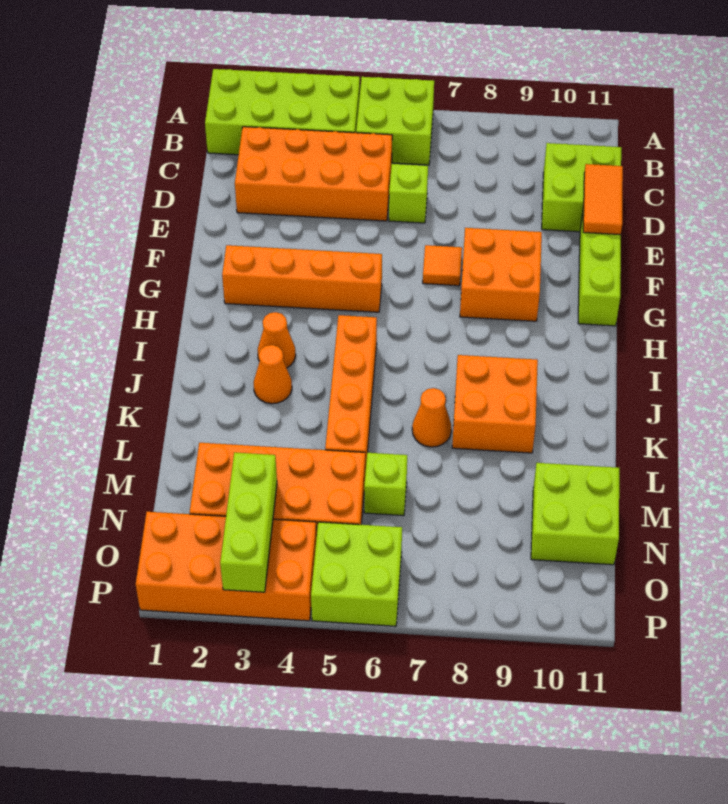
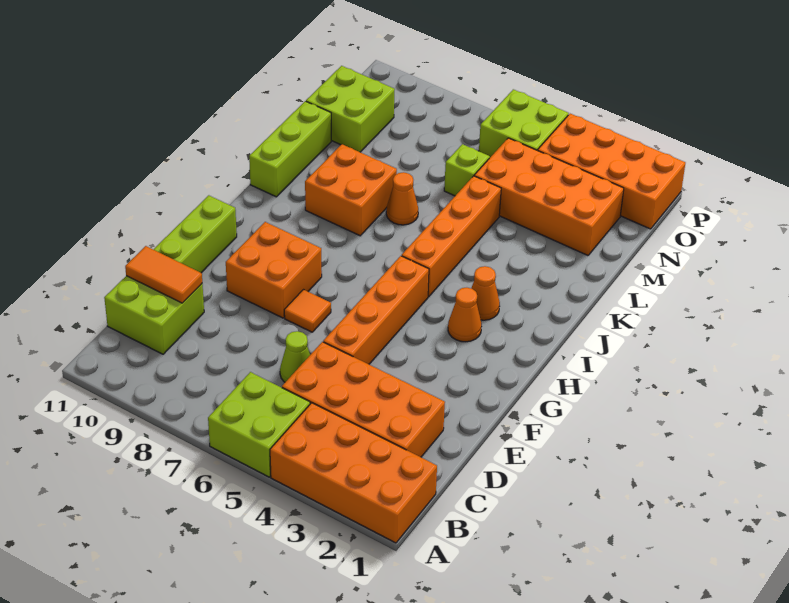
lime 2x4 brick [205,69,360,155] -> orange 2x4 brick [270,403,437,543]
lime 1x1 brick [389,164,428,223] -> lime 1x1 cone [280,331,310,382]
orange 1x2 tile [583,164,623,235] -> orange 1x2 tile turned to [125,246,202,303]
orange 1x4 brick [222,245,382,312] -> orange 1x4 brick turned to [323,256,429,364]
orange 1x1 cone [253,345,292,404] -> orange 1x1 cone moved to [448,288,482,342]
lime 1x3 brick [220,452,277,592] -> lime 1x3 brick moved to [249,101,331,197]

